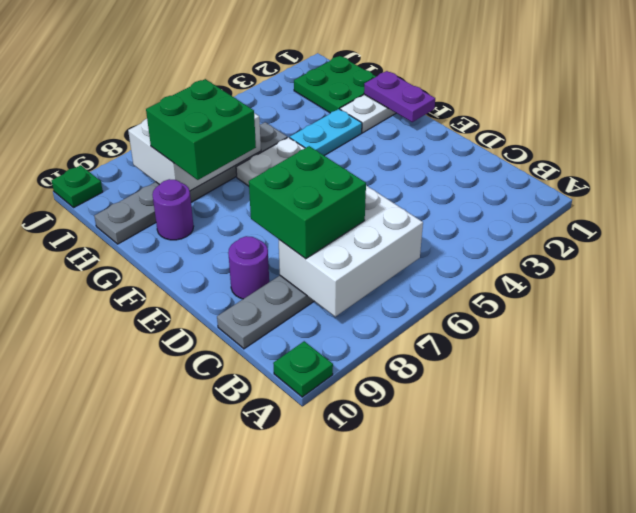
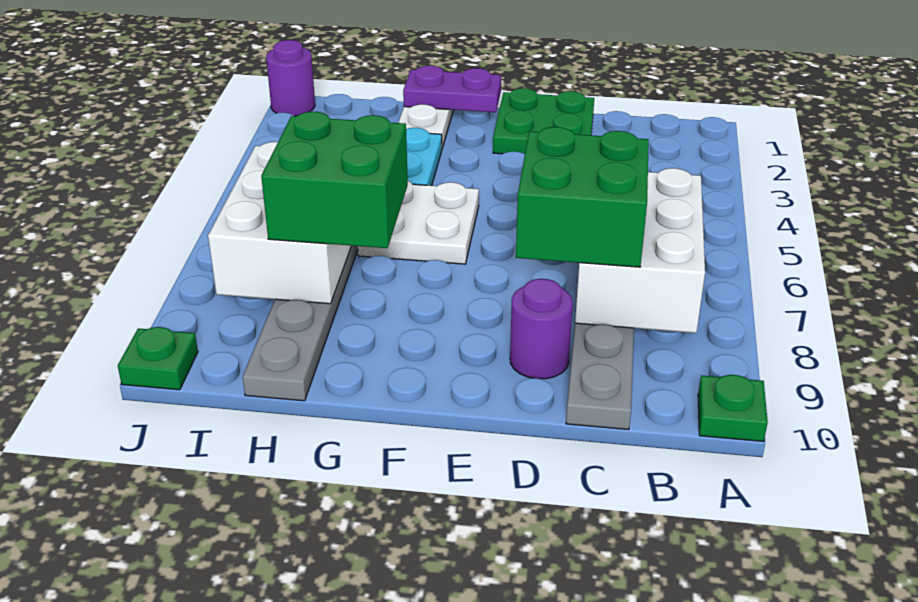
purple 1x1 round brick [152,179,194,240] -> purple 1x1 round brick moved to [266,40,315,116]
green 2x2 plate [294,56,376,113] -> green 2x2 plate moved to [493,88,594,154]

